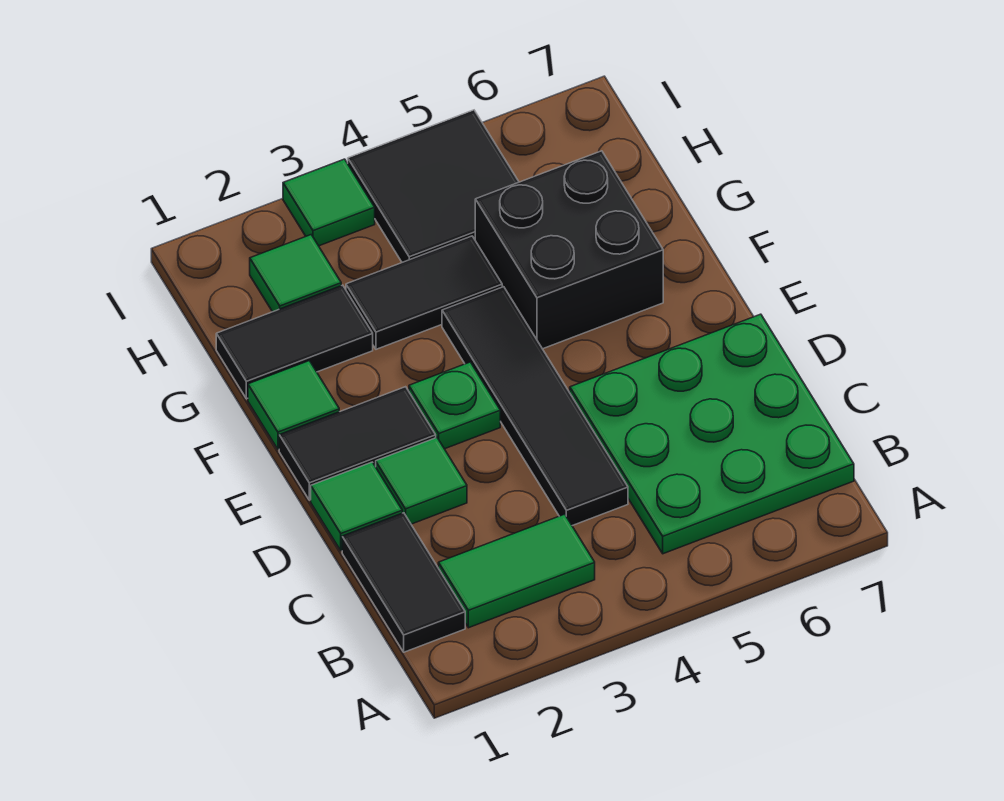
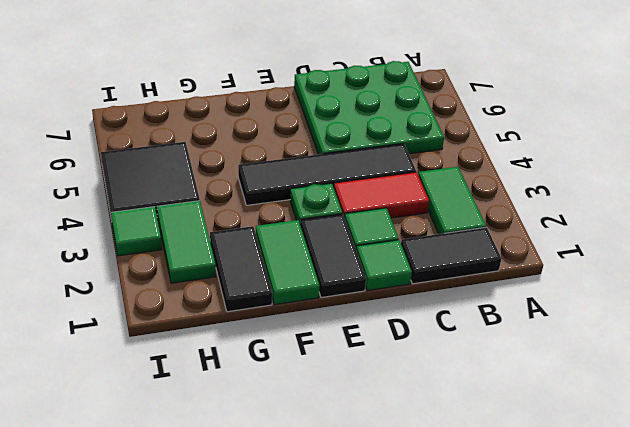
none -> red 1x2 tile [334,172,429,218]
green 1x1 tile [248,361,339,449] -> green 1x2 tile [256,220,320,305]
black 2x2 brick [475,151,663,349] -> none
black 1x2 tile [346,236,502,349] -> none
green 1x1 tile [250,235,341,312] -> green 1x2 tile [157,201,216,283]

